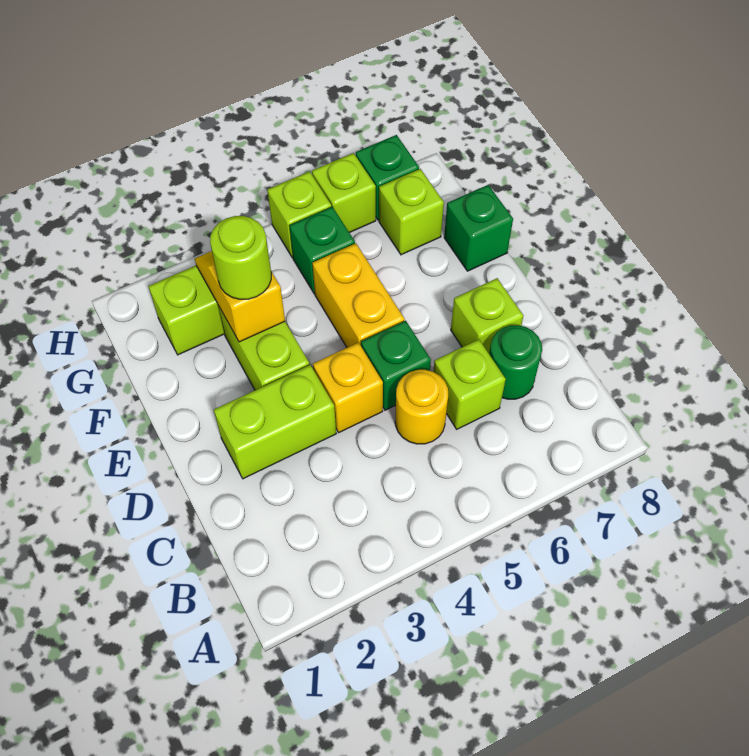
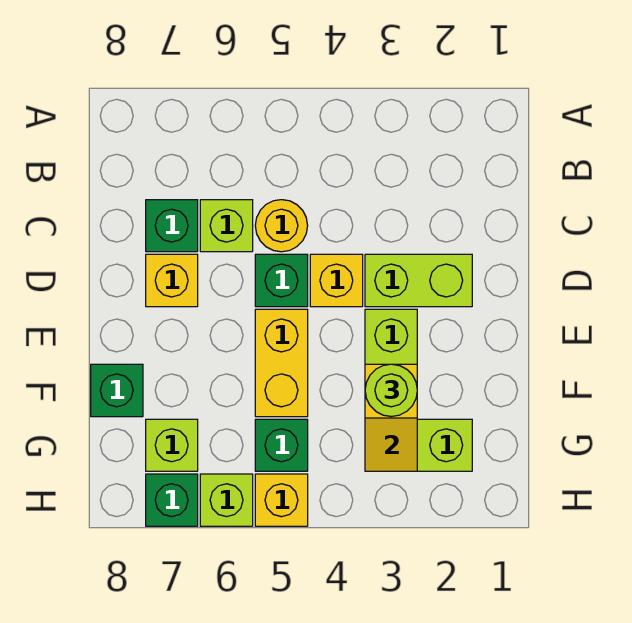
green 1x1 round brick [489,325,542,399] -> green 1x1 brick [146,200,198,252]
lime 1x1 brick [451,278,523,353] -> yellow 1x1 brick [146,254,198,307]
lime 1x1 brick [267,171,331,258] -> yellow 1x1 brick [255,474,308,526]

